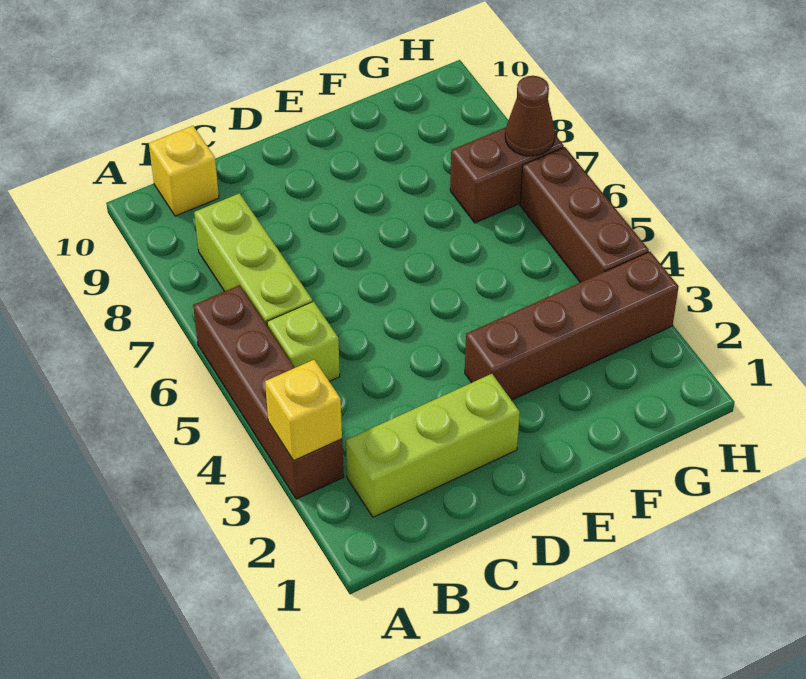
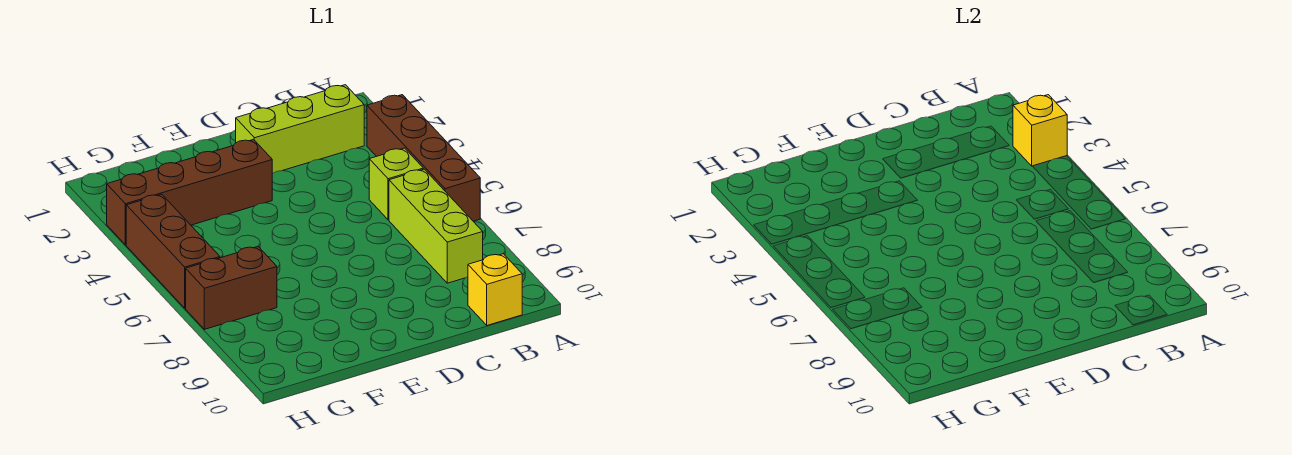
brown 1x1 cone [505,76,555,156] -> none

